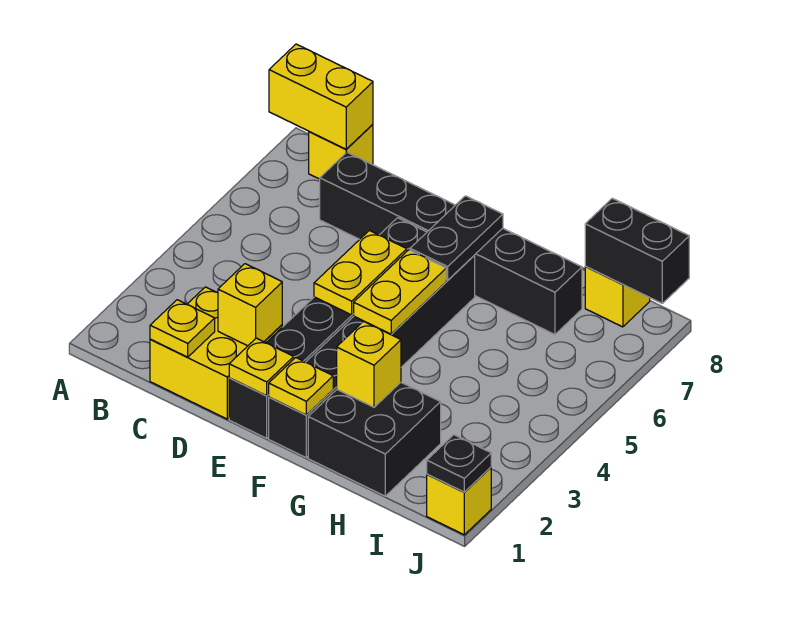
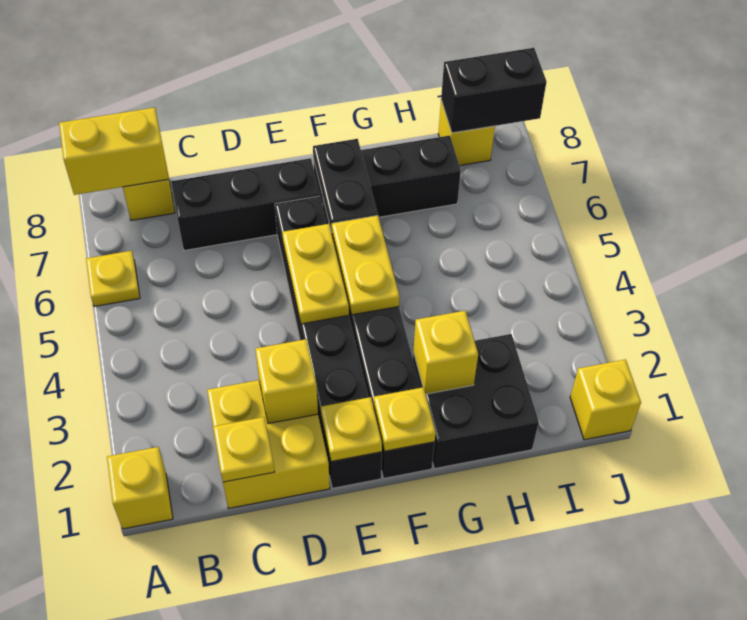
none -> yellow 1x1 brick [107,447,173,529]
none -> yellow 1x1 plate [86,251,140,306]
black 1x1 plate [427,435,491,492] -> none

